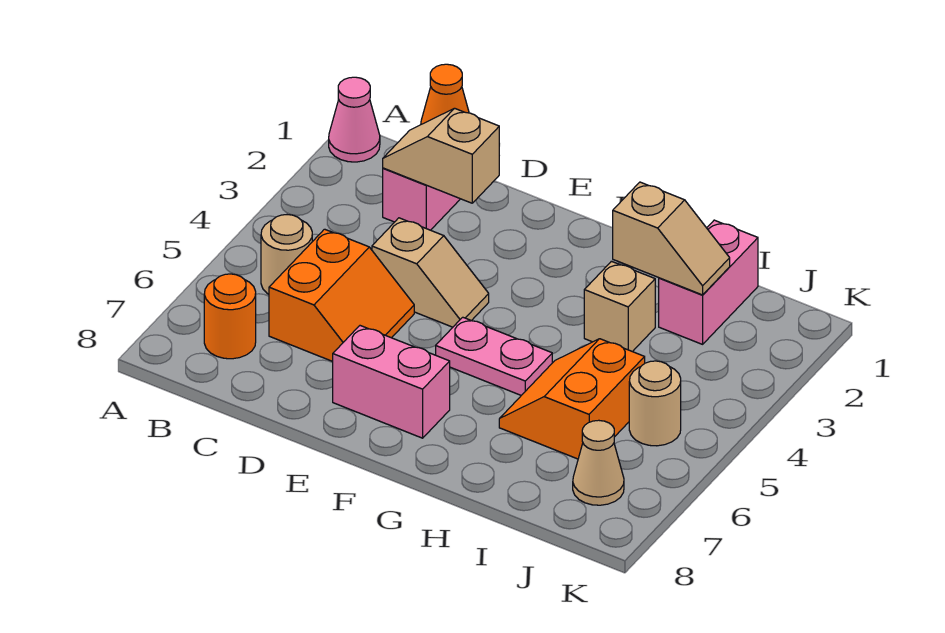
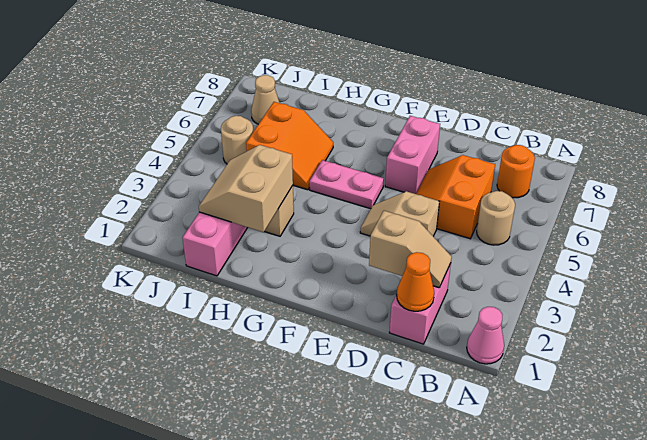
pink 1x2 brick [333,326,450,438] -> pink 1x2 brick turned to [385,116,440,194]
tan 1x2 slope [613,182,730,295] -> tan 2x2 slope [199,145,293,232]

